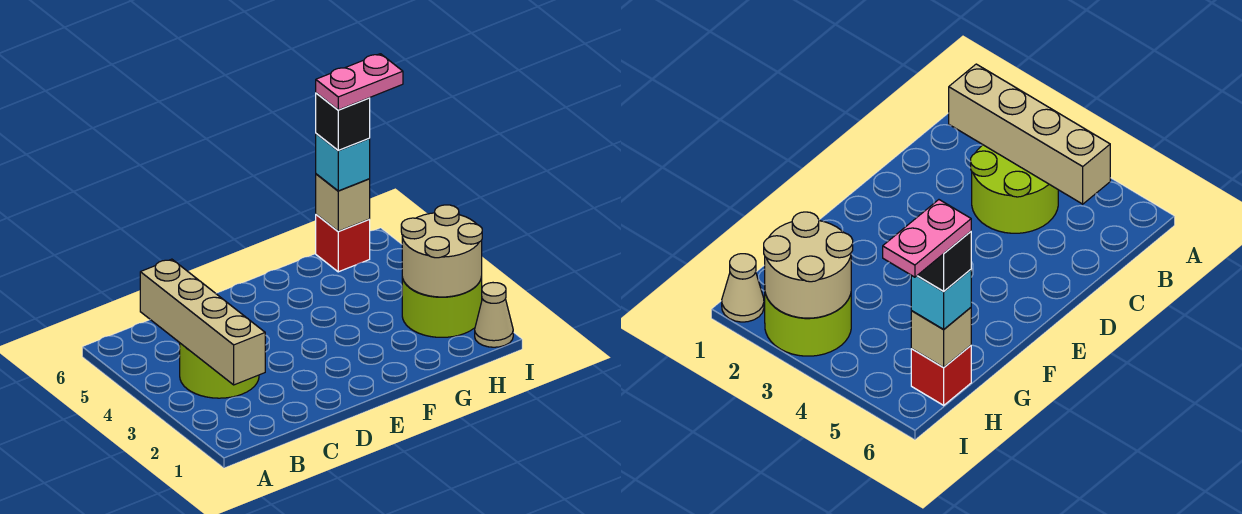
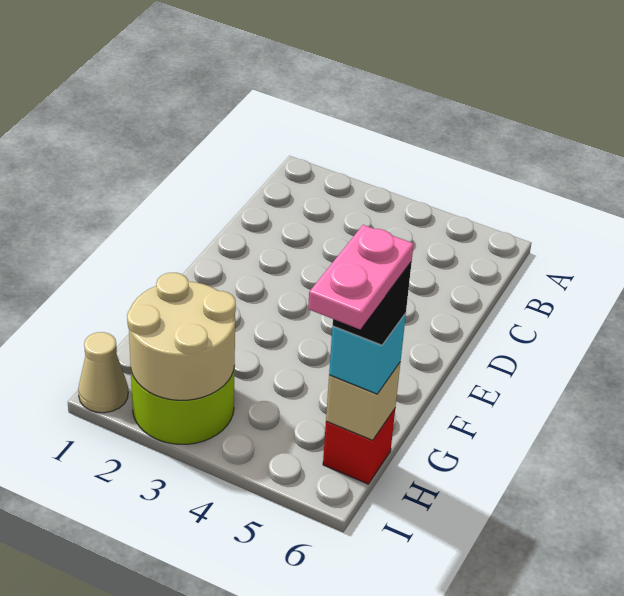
tan 1x4 brick [140,259,265,385] -> none
lime 2x2 round brick [180,343,259,398] -> none

